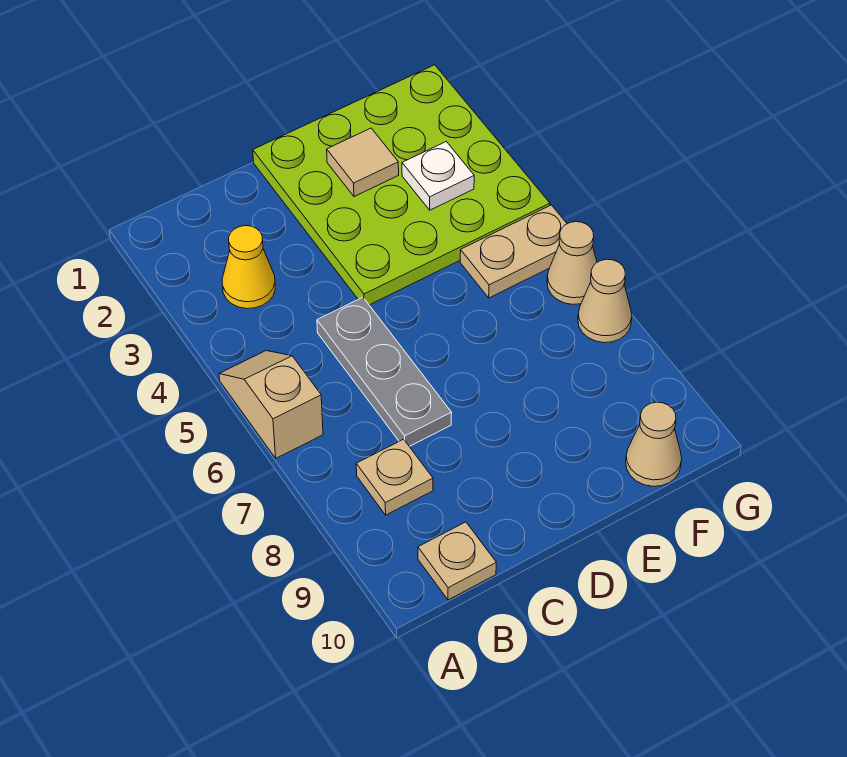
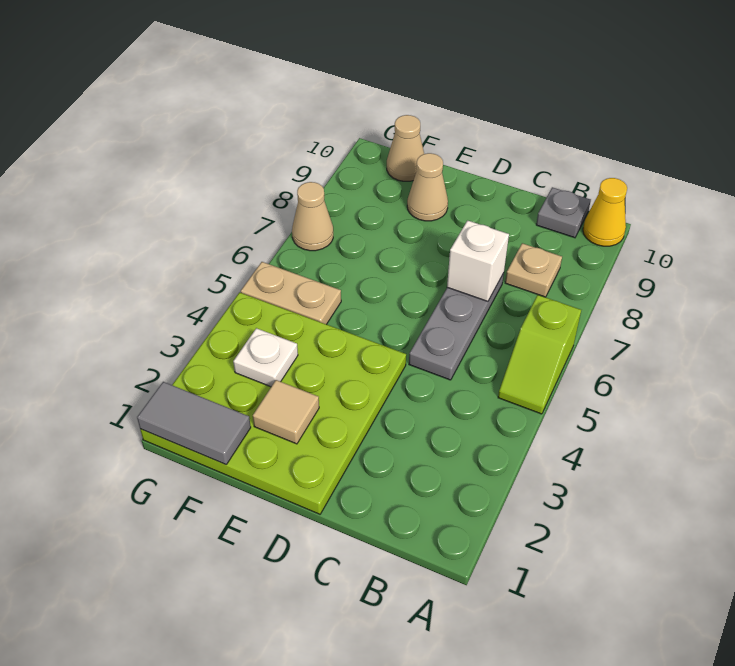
tan 1x2 slope [219,351,323,458] -> lime 1x2 slope [498,295,581,414]
yellow 1x1 cone [222,226,275,309] -> yellow 1x1 cone moved to [583,178,627,246]
tan 1x1 plate [418,522,496,600] -> grey 1x1 plate [536,187,591,238]
none -> white 1x1 brick [447,220,509,301]
none -> grey 1x2 tile [137,382,251,464]
tan 1x1 cone [547,222,597,304] -> tan 1x1 cone moved to [407,153,448,221]

